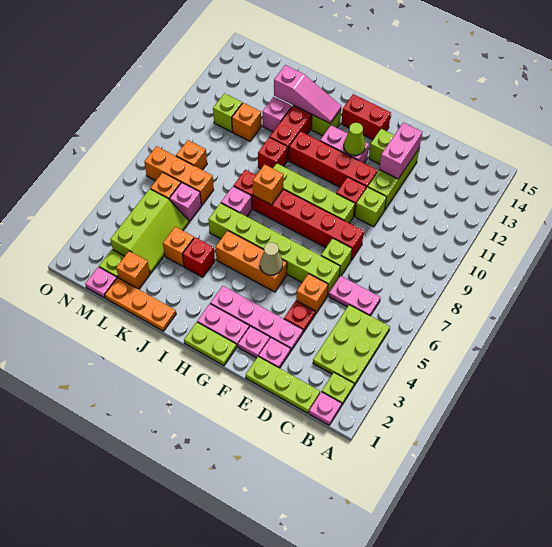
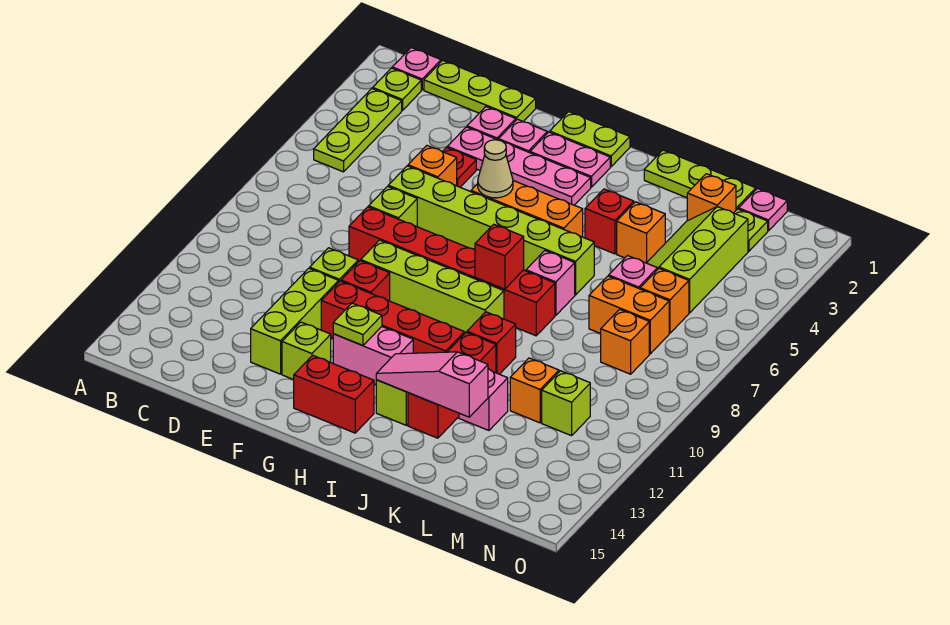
lime 2x3 plate [313,305,390,386] -> lime 1x3 plate [314,89,402,172]
pink 1x2 plate [329,276,381,316] -> none
pink 1x2 brick [379,122,422,179] -> none
lime 1x1 cone [344,123,365,156] -> lime 1x1 plate [333,303,382,346]
orange 1x1 brick [253,164,284,205] -> red 1x1 brick [475,224,524,289]
orange 1x3 plate [105,278,176,331] -> lime 1x3 plate [644,150,756,210]
orange 1x3 brick [144,146,214,205] -> orange 1x2 brick [589,276,669,354]

